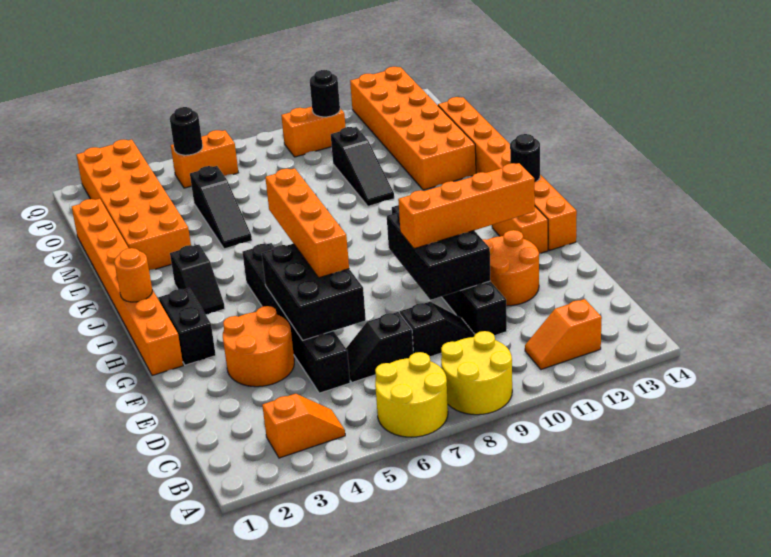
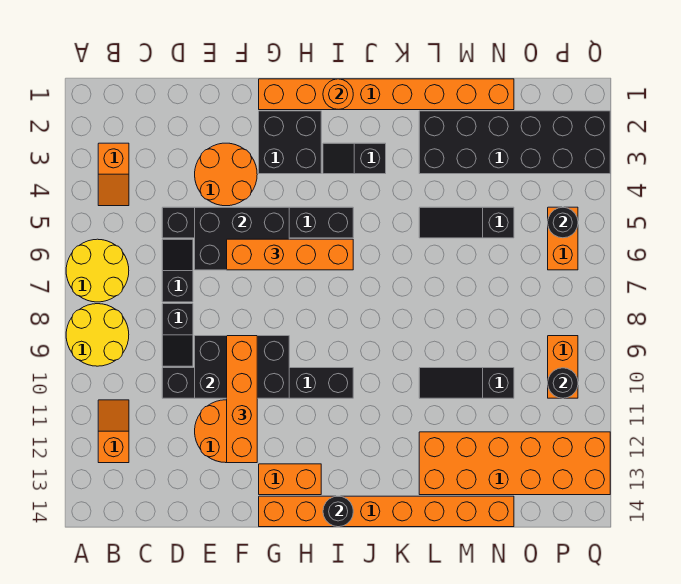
black 1x2 brick [159,288,216,365] -> black 2x2 brick [259,111,321,174]
orange 2x6 brick [76,139,191,270] -> black 2x6 brick [419,111,610,174]

